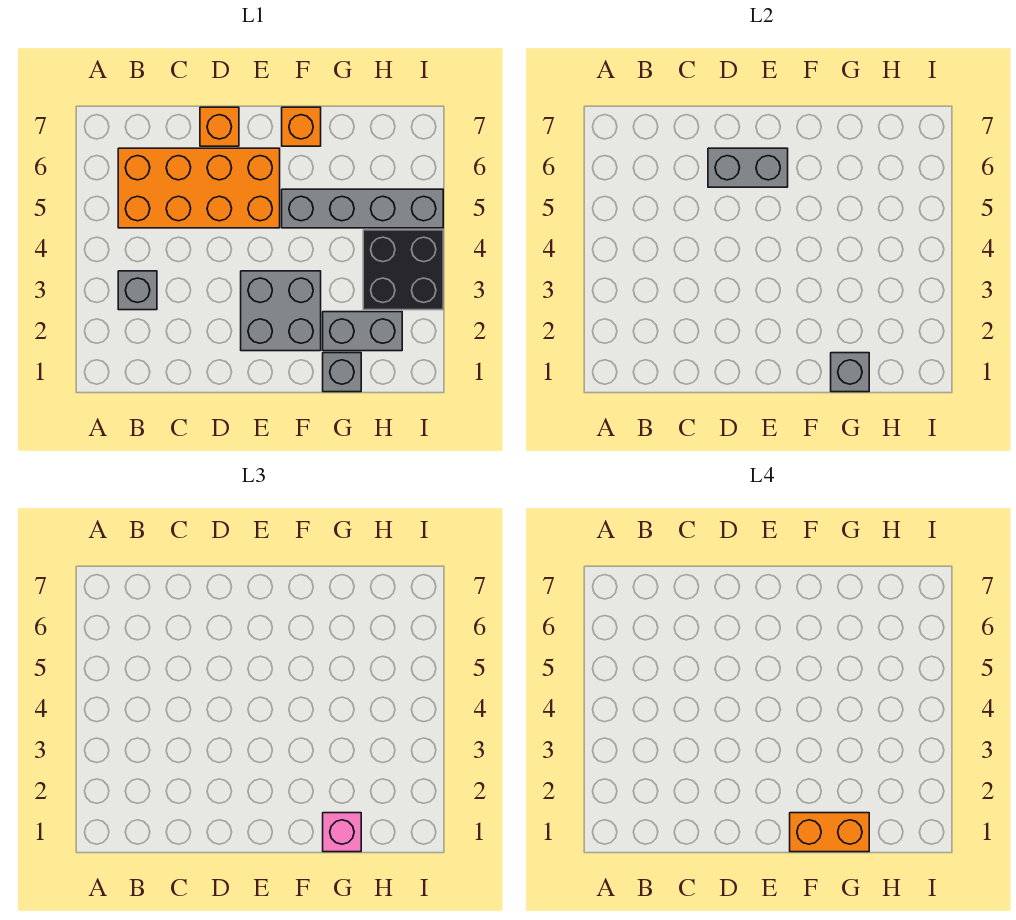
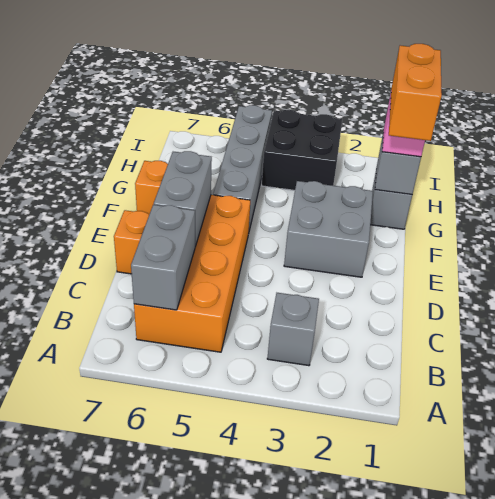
grey 1x2 brick [323,312,402,351] -> grey 1x2 brick moved to [131,205,195,310]

